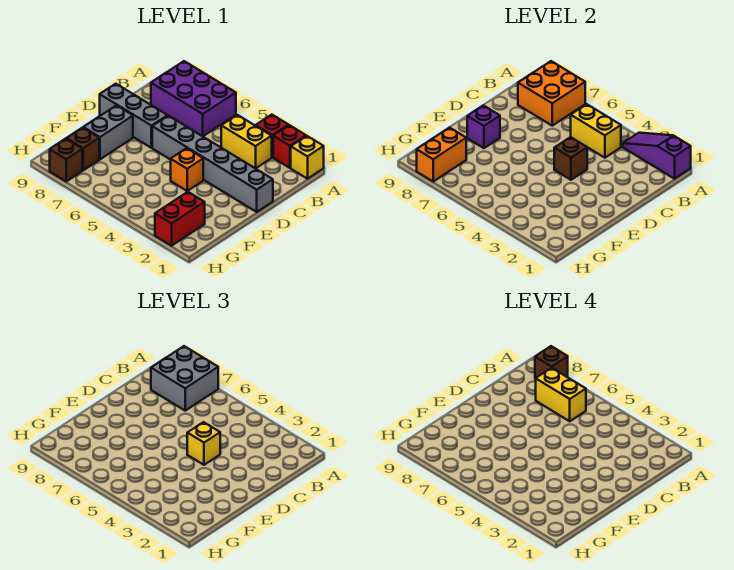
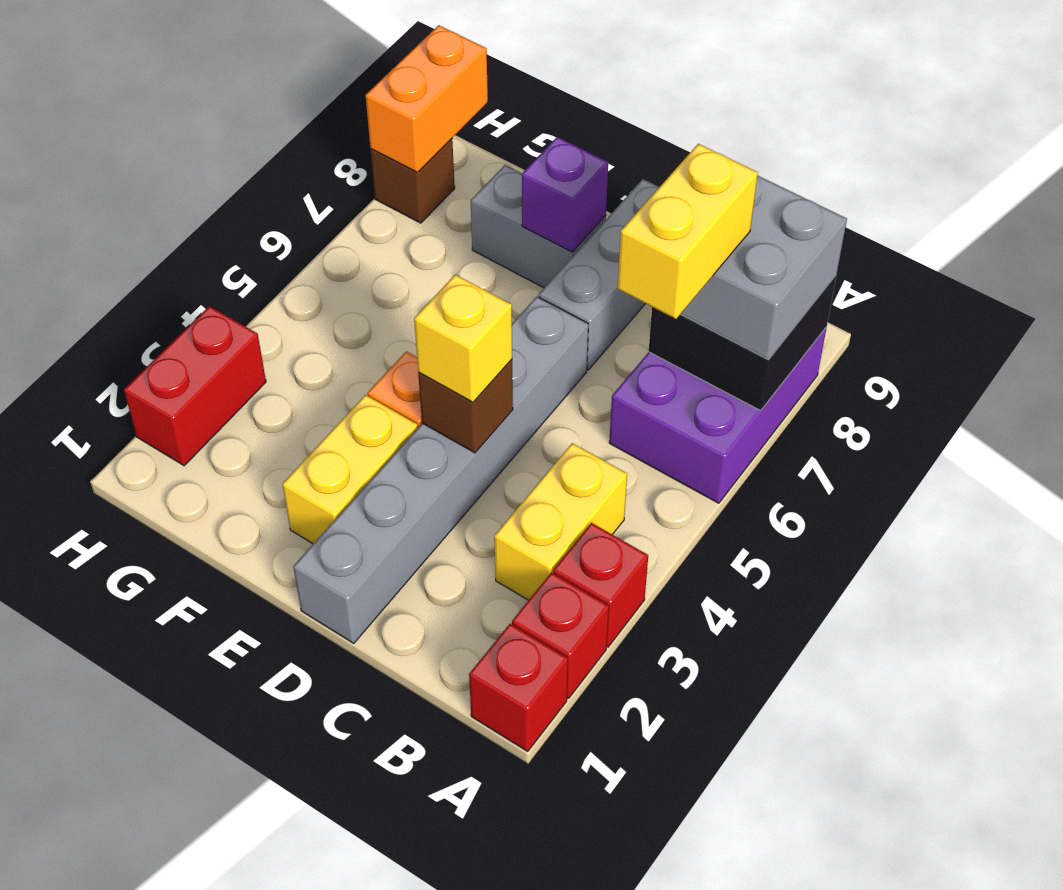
yellow 1x1 brick [291,136,324,179] -> red 1x1 brick [469,624,568,751]
purple 1x3 slope [623,133,691,179] -> none
orange 2x2 brick [518,61,585,126] -> black 2x2 brick [649,275,836,411]
brown 1x1 brick [535,346,568,379] -> none
yellow 1x2 brick [571,104,621,158] -> yellow 1x2 brick moved to [282,395,418,544]
red 1x2 brick [155,192,205,246] -> red 1x2 brick turned to [124,306,266,466]
brown 1x1 brick [66,128,99,170] -> none
orange 1x2 brick [417,128,466,181] -> orange 1x2 brick turned to [366,25,488,172]

